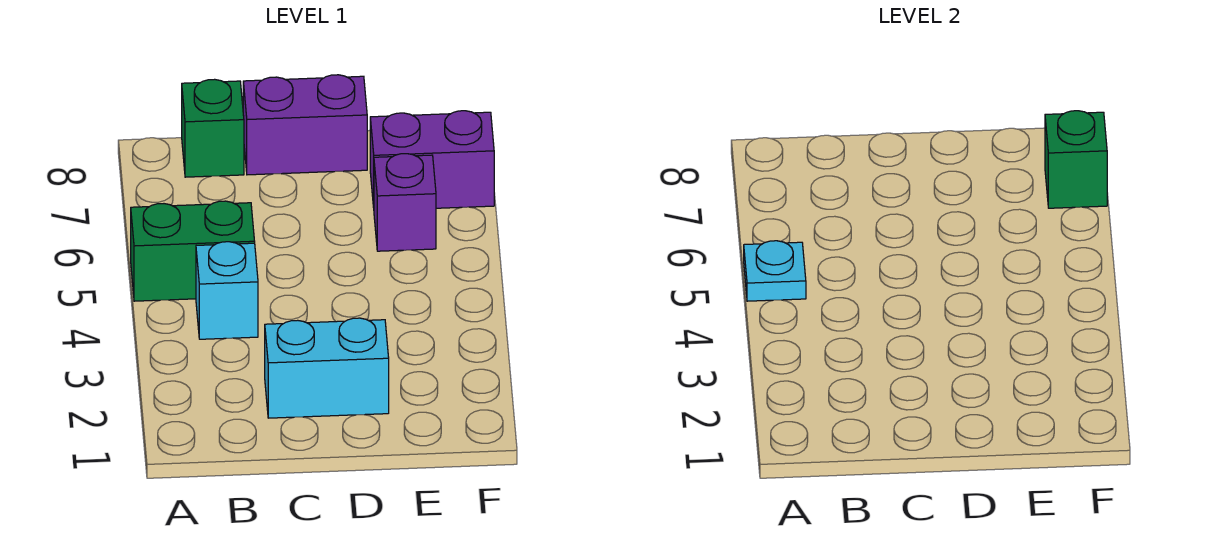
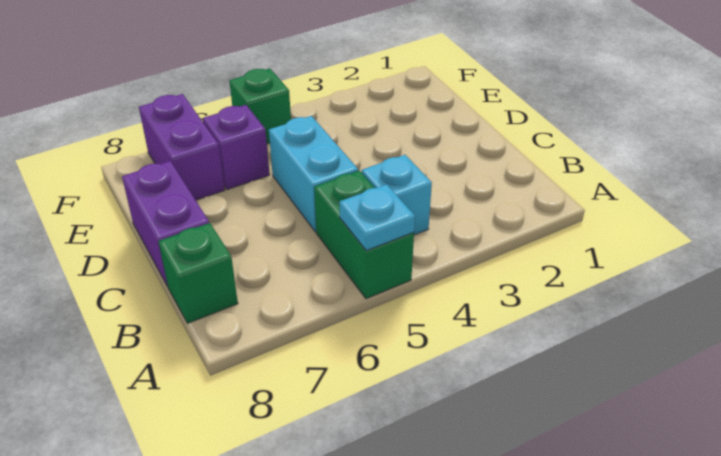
cyan 1x2 brick [265,318,389,418] -> cyan 1x2 brick moved to [269,116,358,232]
green 1x1 brick [1045,111,1107,208] -> green 1x1 brick moved to [229,69,291,144]

